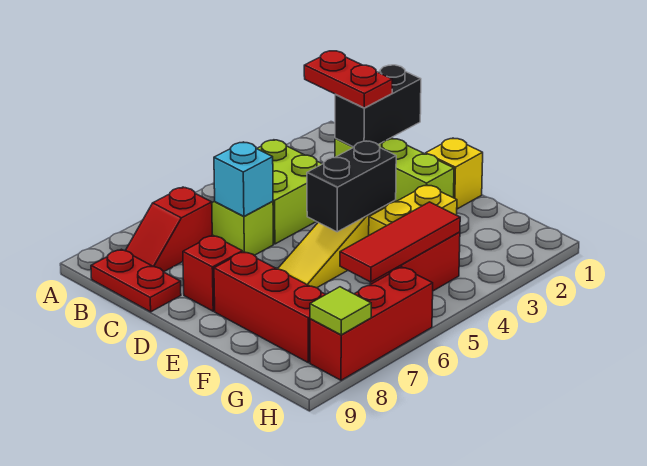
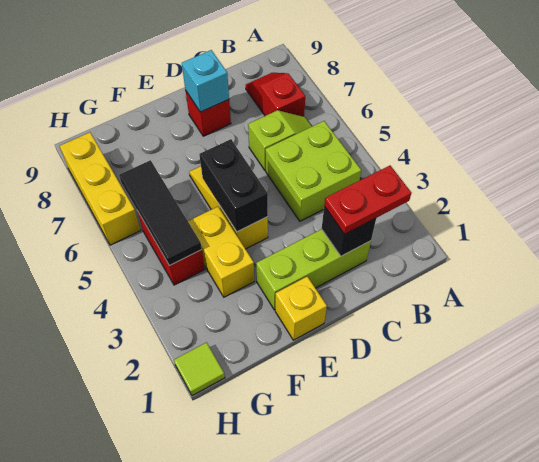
red 1x2 plate [91,249,181,312] -> none
black 1x2 brick [335,65,421,147] -> black 1x1 brick [322,207,376,256]
cyan 1x1 brick [214,142,273,217] -> cyan 1x1 brick moved to [182,50,229,112]
red 1x3 brick [214,252,326,363] -> none
red 1x3 tile [340,202,460,282] -> black 1x3 tile [119,160,202,266]
red 1x3 brick [310,267,433,380] -> yellow 1x3 brick [60,132,141,245]
lime 1x1 tile [310,287,371,335] -> lime 1x1 tile moved to [174,342,225,396]

